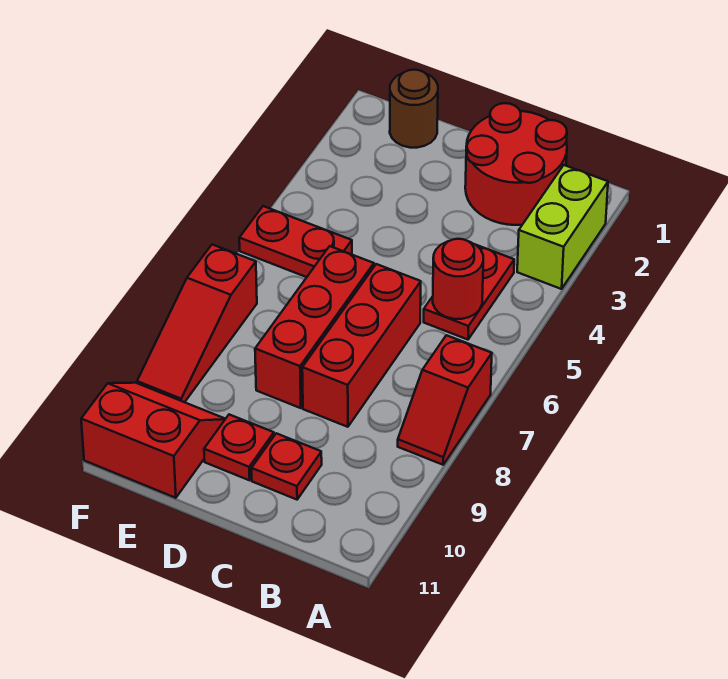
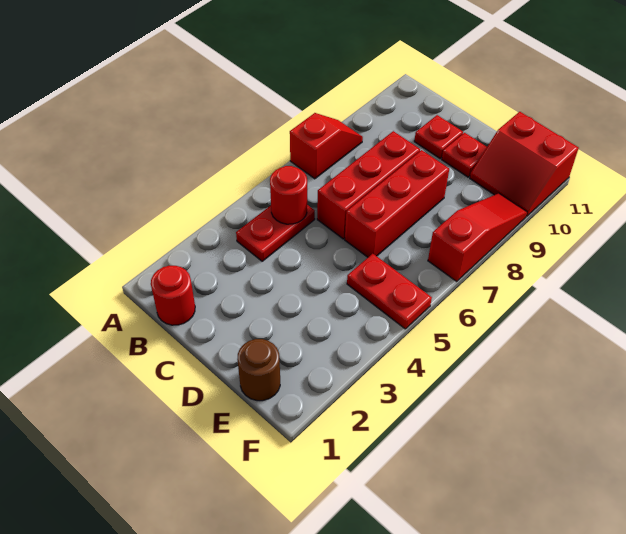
lime 1x2 brick [517,165,608,289] -> none
red 2x2 round brick [465,103,567,225] -> red 1x1 round brick [151,266,195,325]

